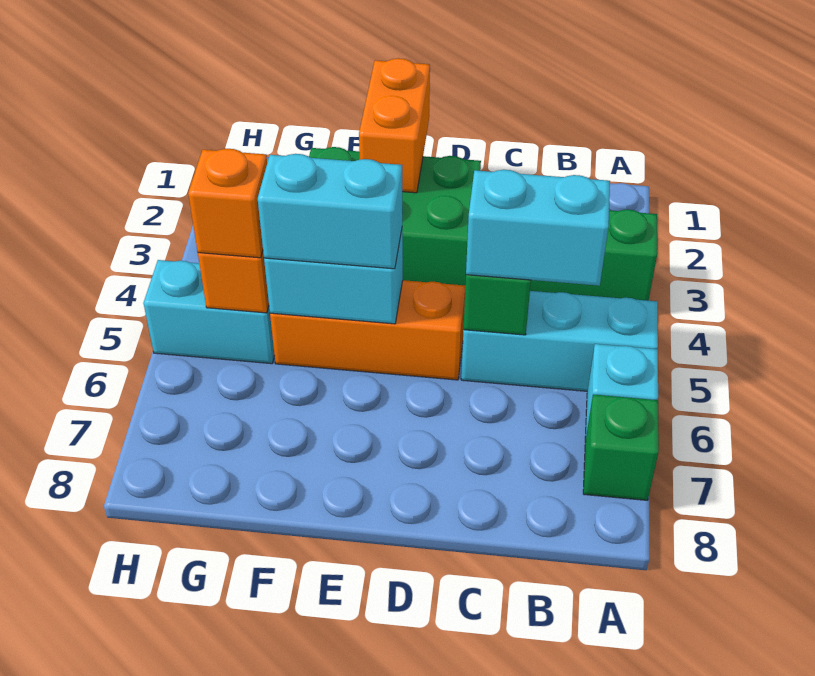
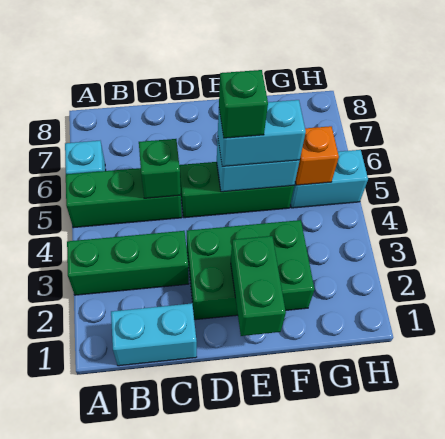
cyan 1x3 brick [461,291,658,391] -> green 1x3 brick [66,168,182,228]
green 1x1 brick [583,394,659,500] -> green 1x1 brick moved to [219,70,268,138]
cyan 1x2 brick [466,170,610,286] -> cyan 1x2 brick moved to [111,303,197,366]
orange 1x3 brick [270,280,465,380] -> green 1x3 brick [179,162,294,218]
orange 1x2 brick [359,58,430,193] -> green 1x2 brick [231,236,286,336]
orange 1x1 brick [188,149,267,258] -> none

